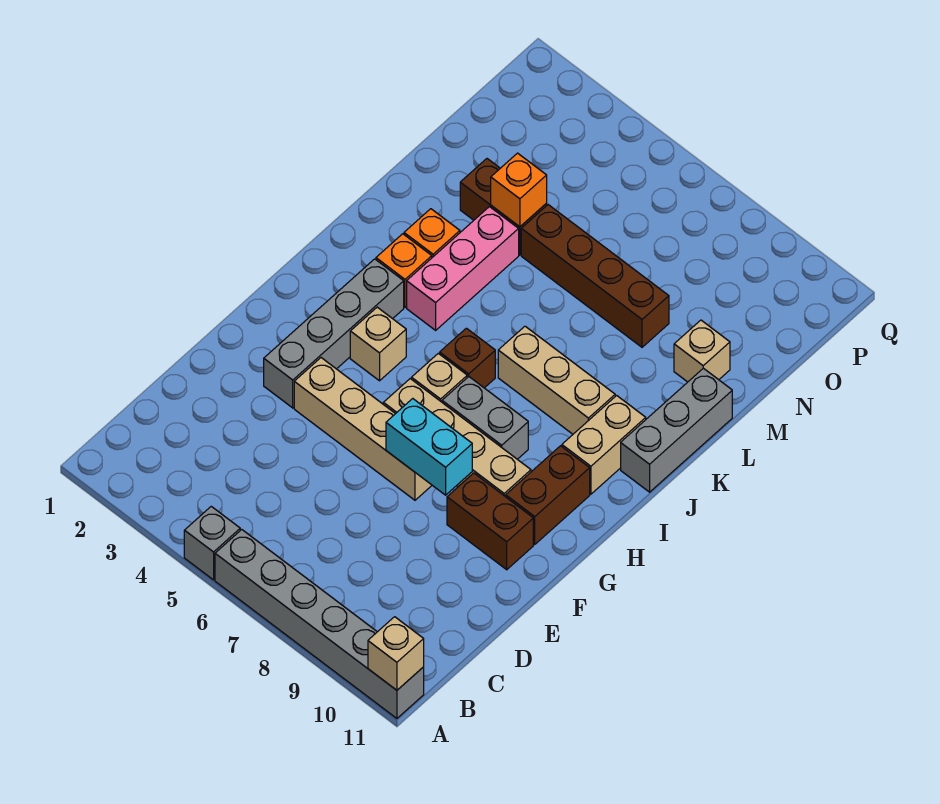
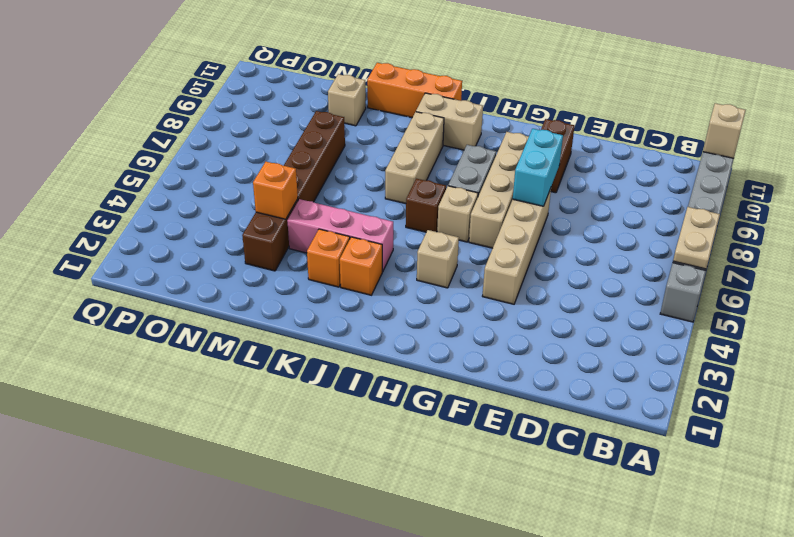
none -> tan 1x2 plate [673,207,720,269]
grey 1x4 brick [264,259,404,408] -> none
brown 1x2 brick [506,446,590,544] -> none
grey 1x3 brick [621,368,732,492] -> orange 1x3 brick [367,63,462,118]

